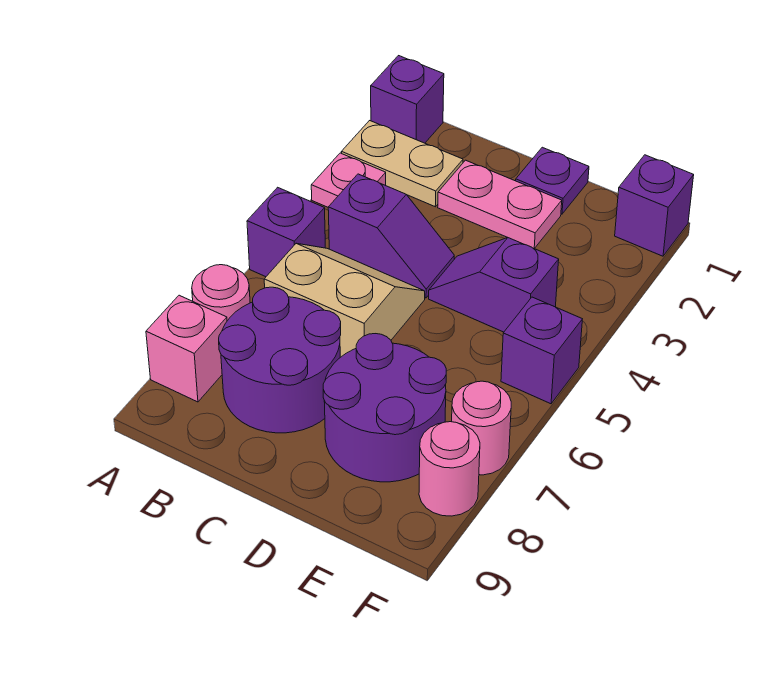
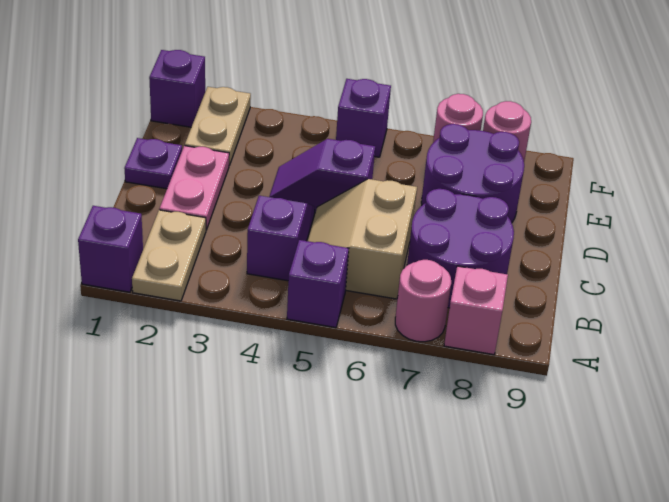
pink 1x1 plate [311,153,386,207] -> none
purple 1x2 slope [429,237,559,332] -> purple 1x2 slope turned to [269,139,375,213]
none -> tan 1x2 plate [185,87,251,165]

